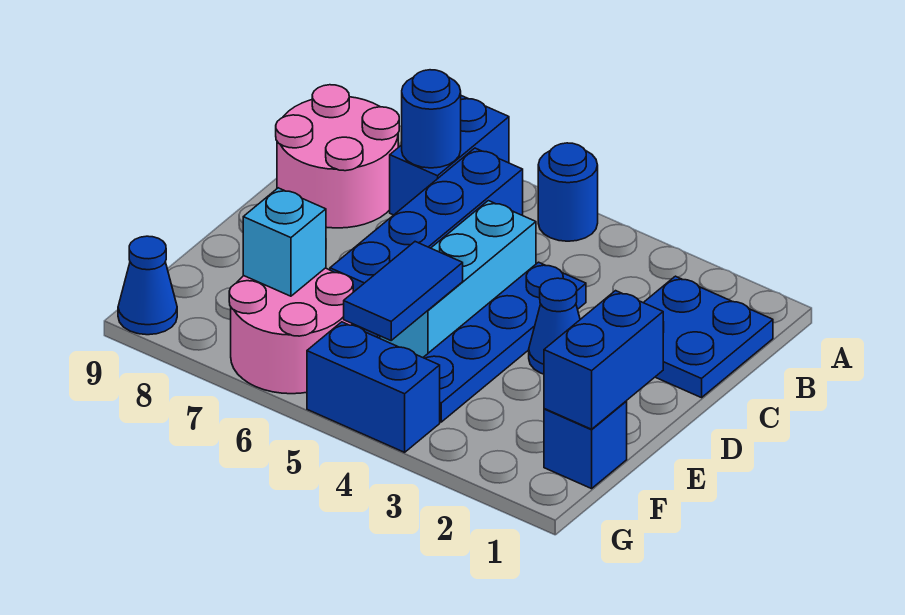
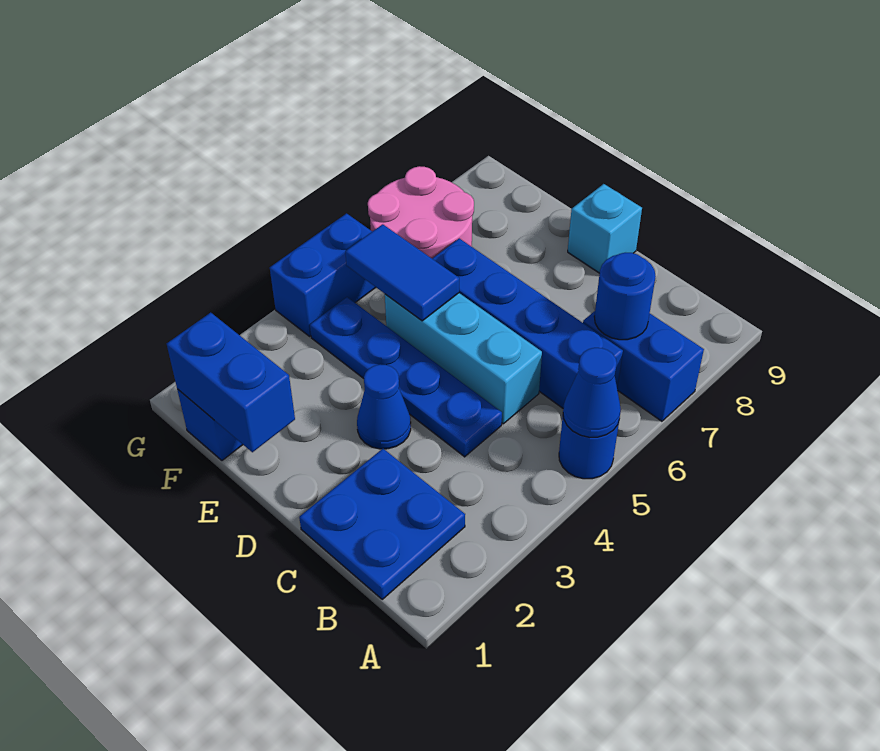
pink 2x2 round brick [276,85,399,228] -> none
cyan 1x1 brick [243,188,326,296] -> cyan 1x1 brick moved to [568,184,642,273]
blue 1x1 cone [118,236,177,335] -> blue 1x1 cone moved to [563,348,621,437]

